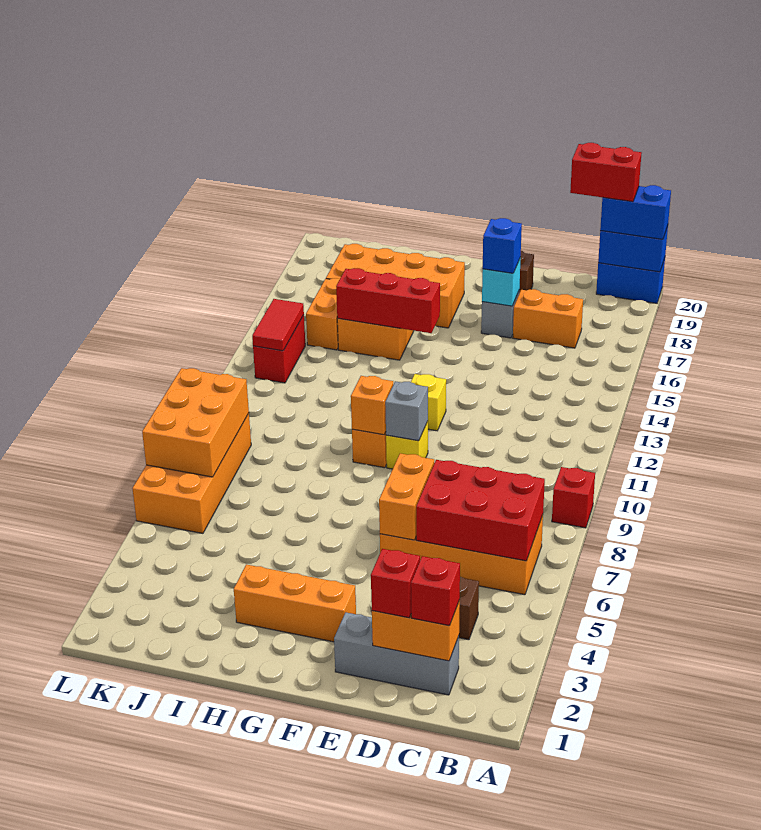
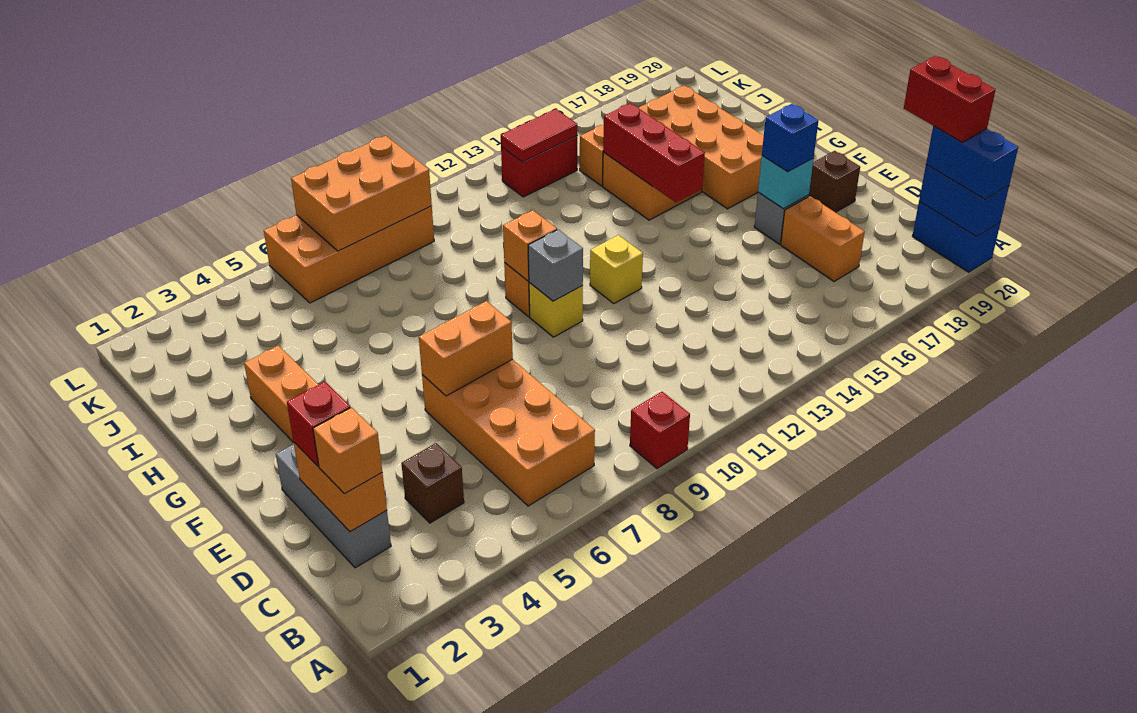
red 2x3 brick [416,460,545,561] -> none
red 1x1 brick [411,556,460,626] -> orange 1x1 brick [313,407,382,494]

